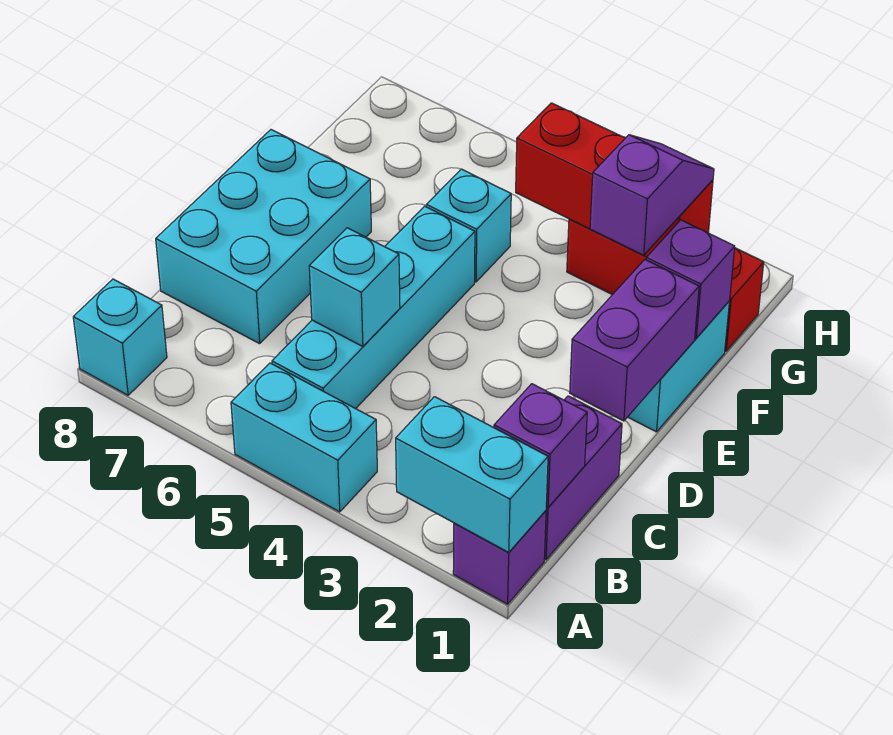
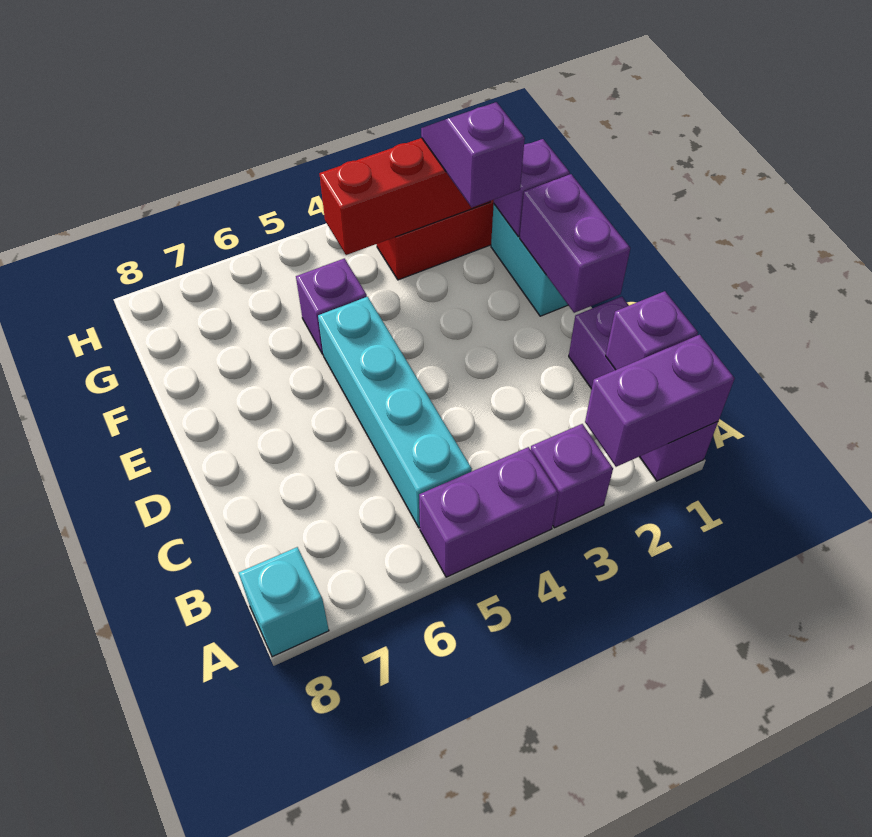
cyan 1x2 brick [396,397,548,552] -> purple 1x2 brick [585,335,735,467]
none -> purple 1x1 brick [531,424,613,528]
cyan 1x2 brick [231,363,377,512] -> purple 1x2 brick [419,447,558,577]
cyan 1x1 brick [309,228,400,347] -> none
cyan 2x3 brick [156,130,371,344] -> none
cyan 1x1 brick [426,169,511,282] -> purple 1x1 brick [296,258,367,354]

